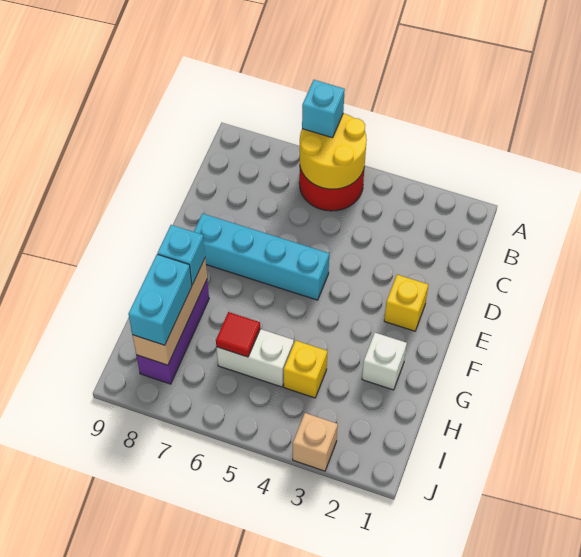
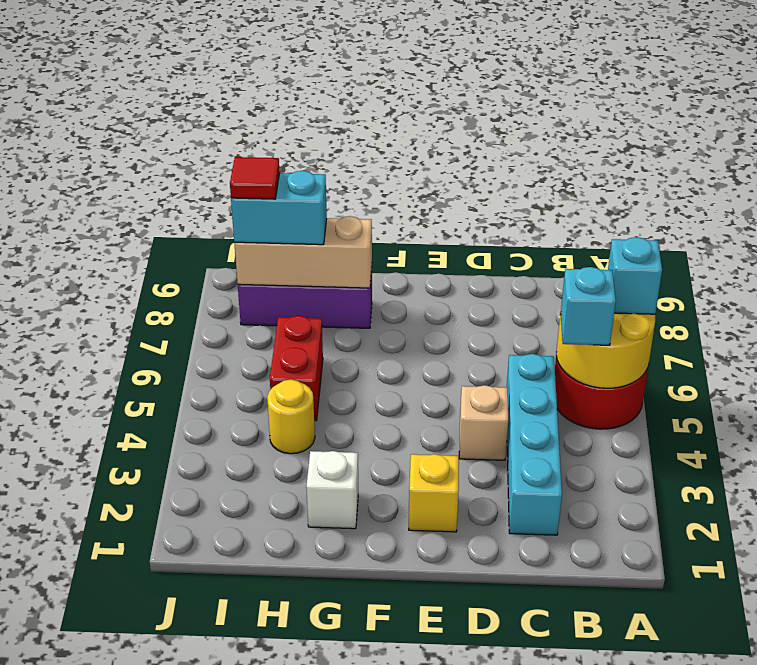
cyan 1x4 brick [194,214,329,300] -> cyan 1x4 brick moved to [507,354,562,535]
cyan 1x1 brick [158,225,205,285] -> cyan 1x1 brick moved to [561,267,616,345]
yellow 1x1 brick [284,341,327,398] -> yellow 1x1 round brick [267,379,315,454]
white 1x2 brick [216,329,294,387] -> red 1x2 brick [270,316,323,421]
red 1x1 tile [216,312,260,357] -> red 1x1 tile moved to [230,157,280,199]
tan 1x1 brick [293,413,338,471] -> tan 1x1 brick moved to [459,385,508,460]

